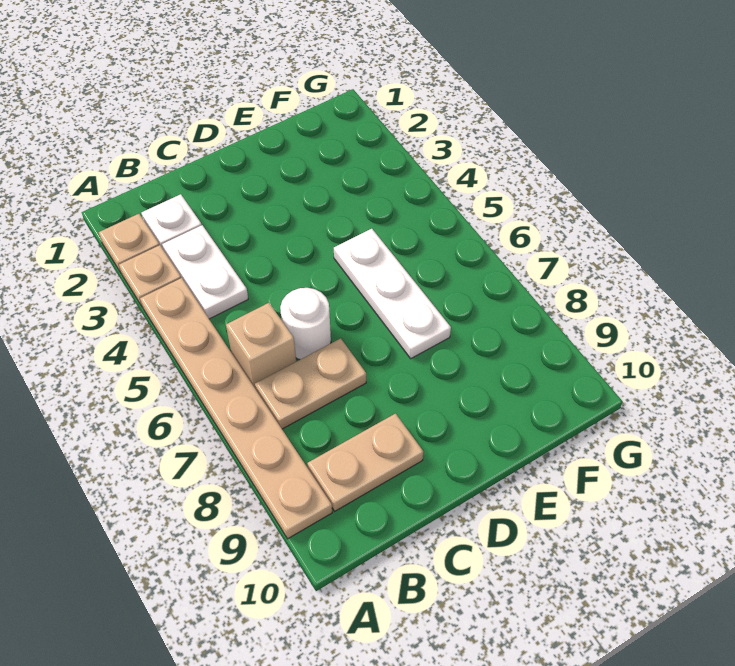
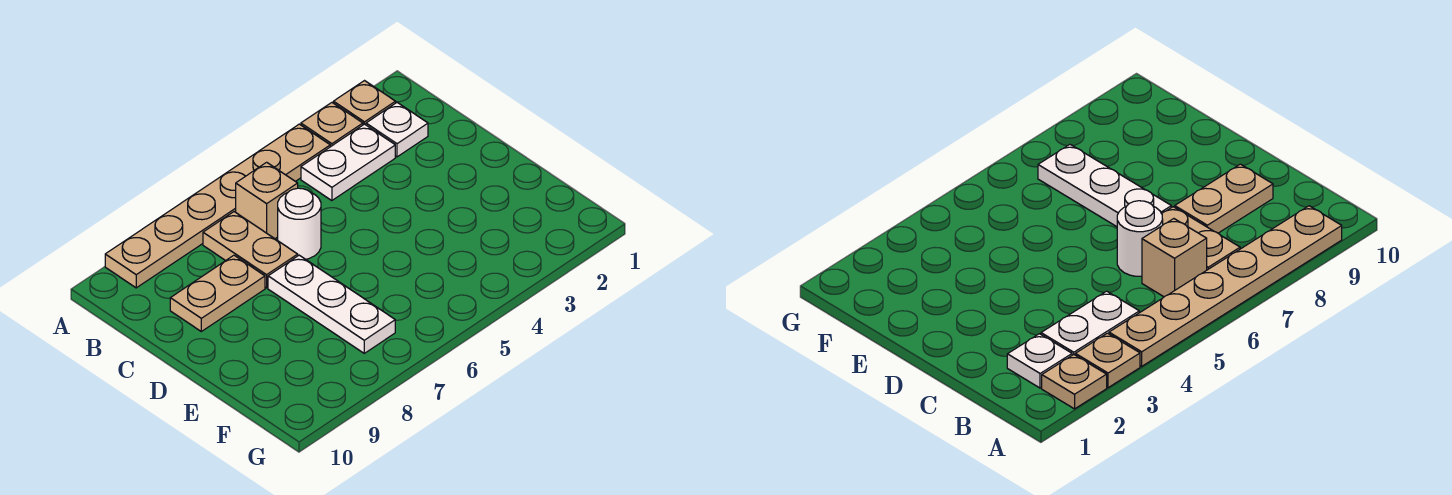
tan 1x2 plate [307,413,423,511] -> tan 1x2 plate turned to [170,255,265,331]
white 1x3 plate [334,229,451,358] -> white 1x3 plate turned to [268,255,395,353]

